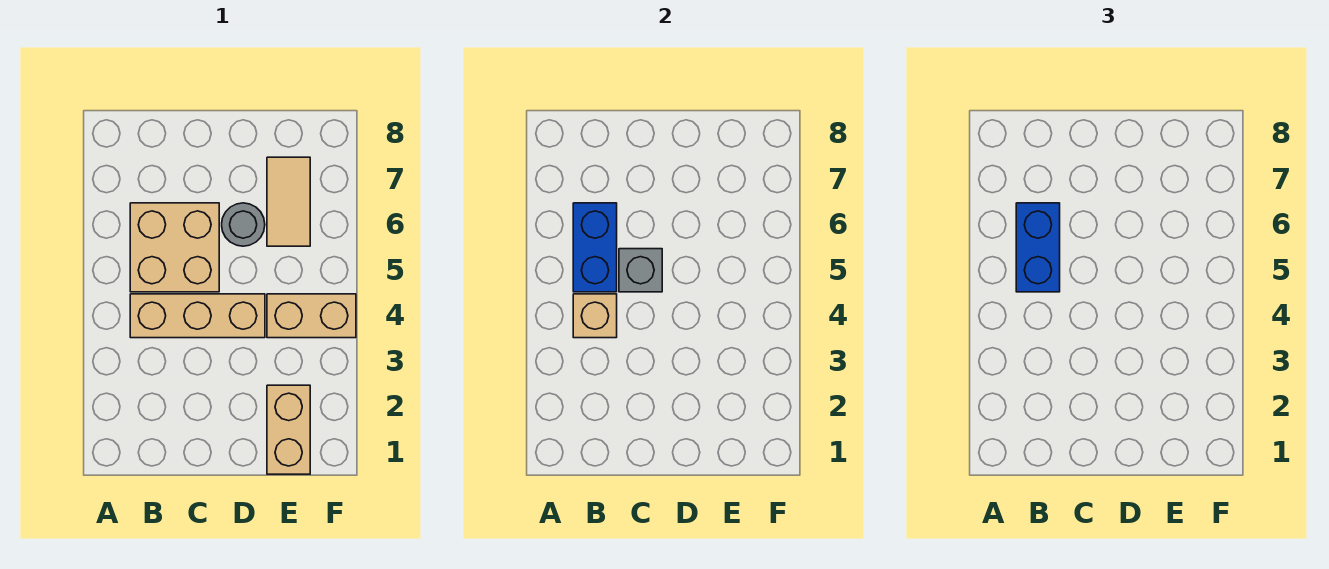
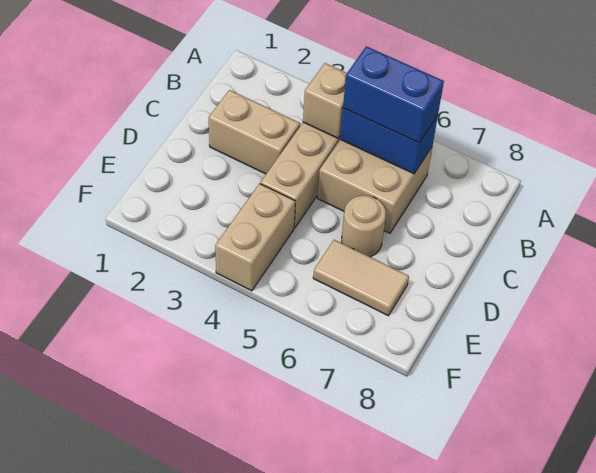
grey 1x1 brick [619,249,662,292] -> none
grey 1x1 round brick [222,203,265,246] -> tan 1x1 round brick [342,195,386,257]
tan 1x2 brick [267,385,310,474] -> tan 1x2 brick moved to [209,90,300,174]

